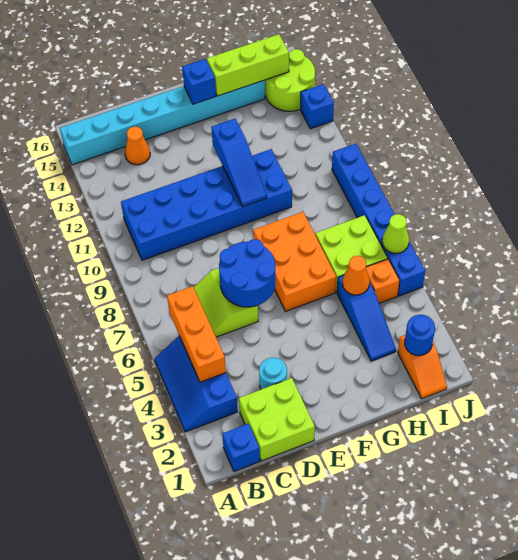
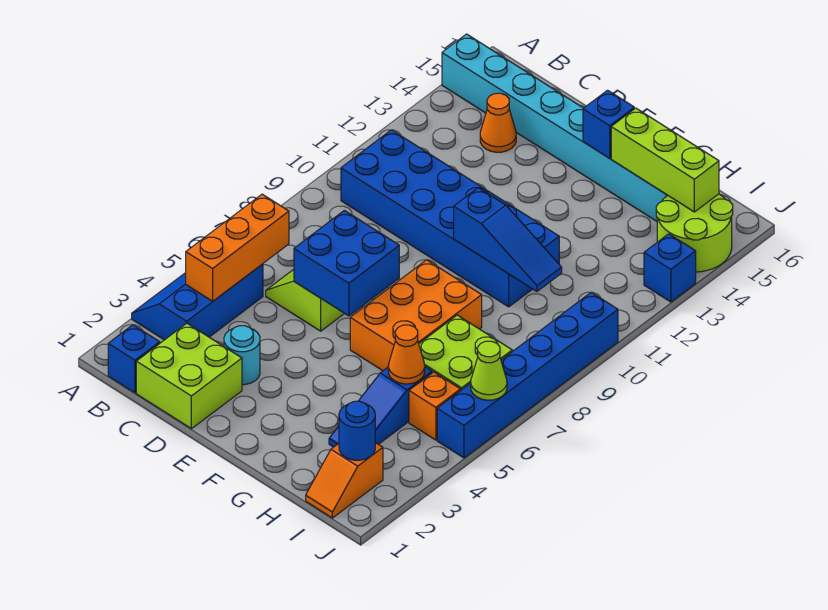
blue 2x2 round brick [219,239,275,307] -> blue 2x2 brick [294,211,399,316]
blue 1x3 slope [211,119,267,206] -> blue 1x3 slope turned to [454,188,562,291]

